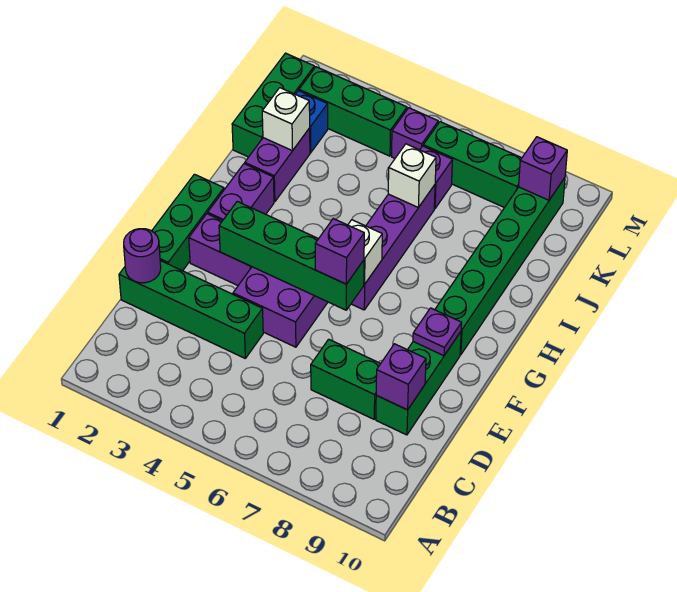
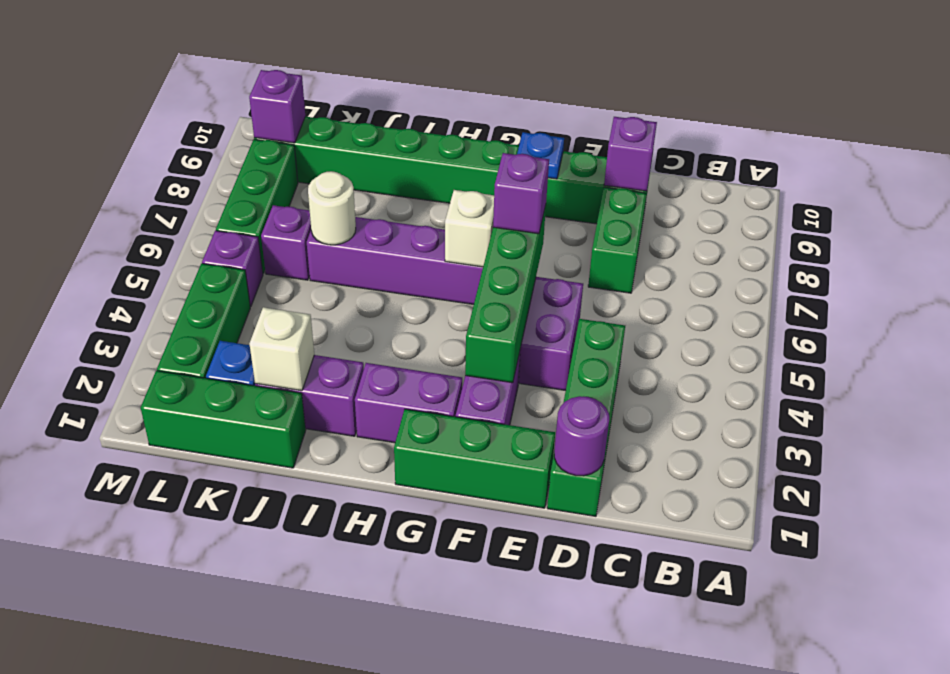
purple 1x1 plate [413,308,462,356] -> blue 1x1 plate [517,132,564,179]
white 1x1 brick [388,144,436,207] -> white 1x1 round brick [308,171,356,245]

